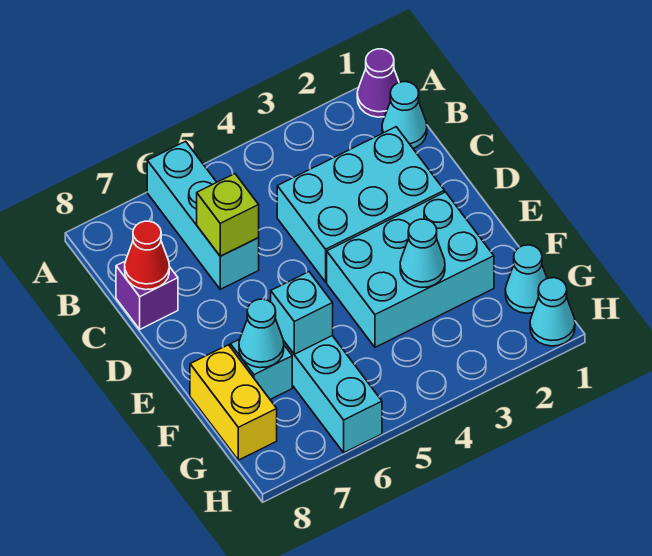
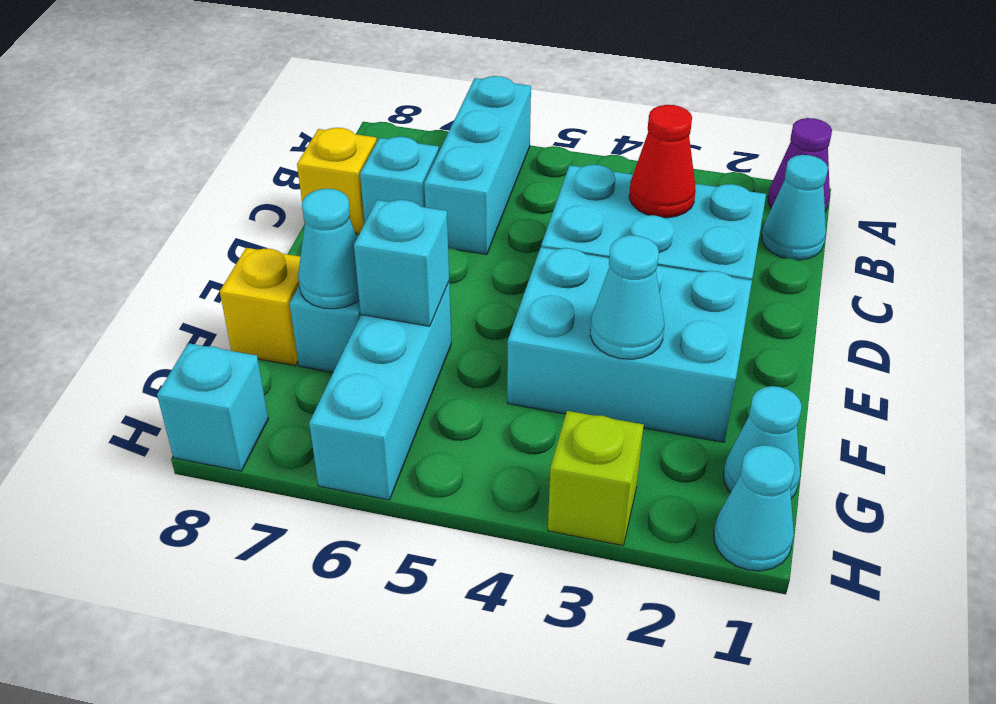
lime 1x1 brick [197,174,259,256] -> lime 1x1 brick moved to [548,411,644,546]
none -> cyan 1x1 brick [360,137,439,223]
purple 1x1 brick [116,262,178,329] -> yellow 1x1 brick [297,128,377,234]
red 1x1 cone [125,221,169,290] -> red 1x1 cone moved to [629,105,696,218]
yellow 1x2 brick [190,345,277,460] -> yellow 1x1 brick [220,248,300,366]
none -> cyan 1x1 brick [157,343,268,471]

